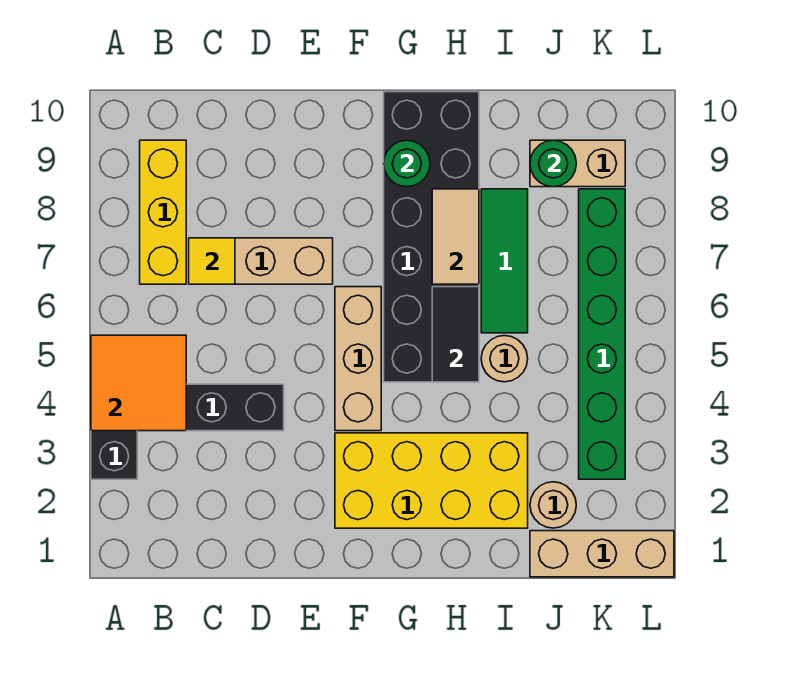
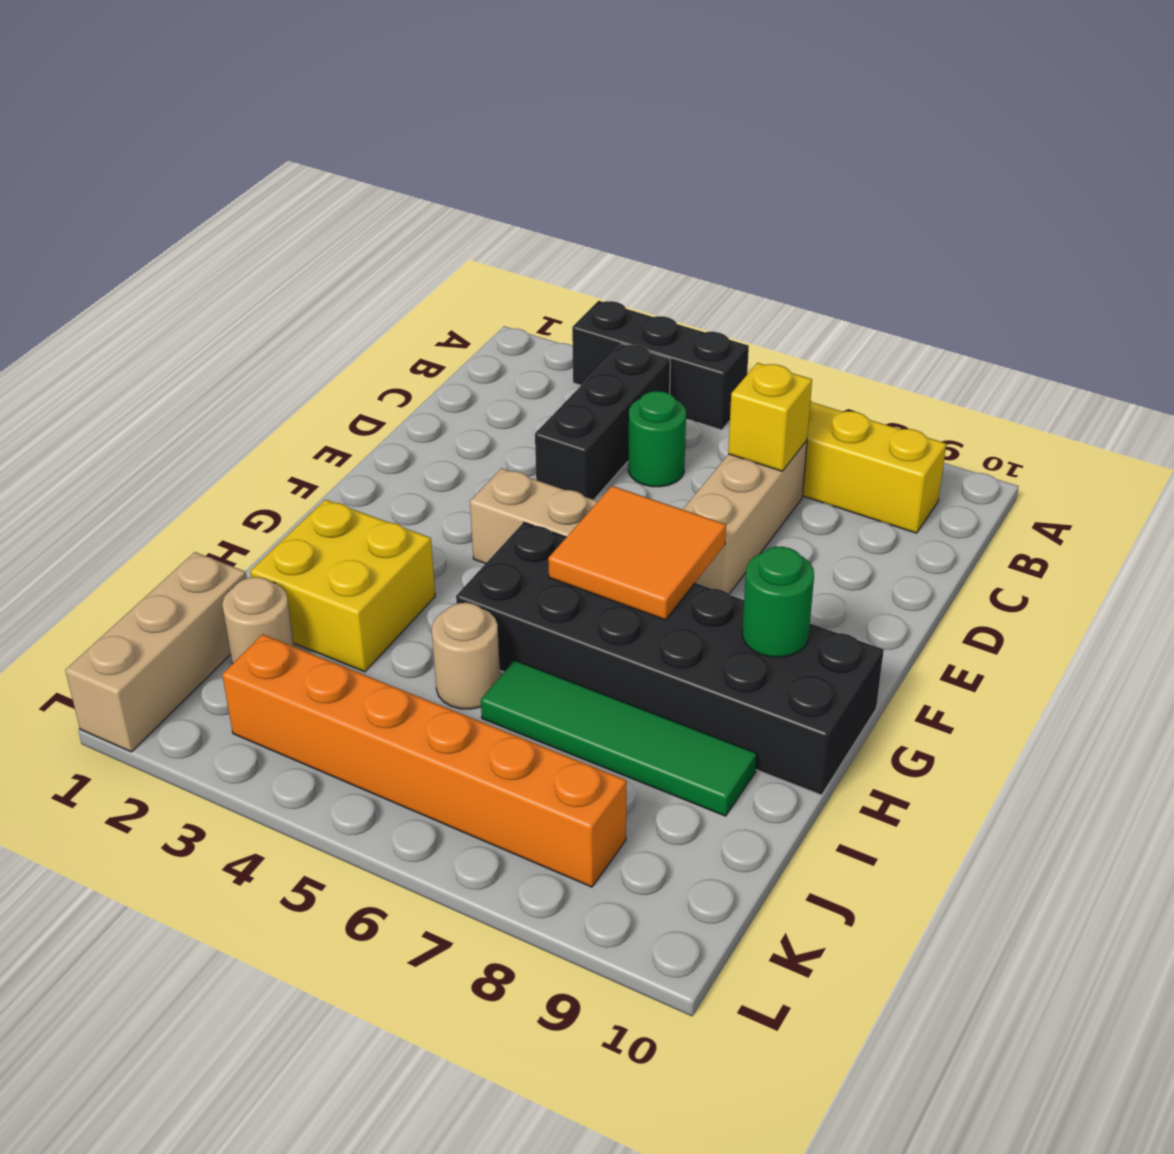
orange 2x2 tile [91,335,186,431] -> orange 2x2 tile moved to [548,486,726,620]
yellow 1x1 tile [189,238,235,284] -> yellow 1x1 brick [728,363,812,471]
yellow 2x4 brick [335,433,528,528] -> yellow 2x2 brick [250,499,435,672]
black 1x2 tile [432,287,479,382] -> none
tan 1x2 tile [432,189,479,284] -> none
green 1x3 tile [481,189,528,333] -> green 1x4 tile [481,660,757,816]
tan 1x2 brick [530,140,625,187] -> none
green 1x1 round brick [530,140,576,187] -> green 1x1 round brick moved to [628,391,686,487]
green 1x6 brick [579,189,625,479] -> orange 1x6 brick [222,634,627,887]

